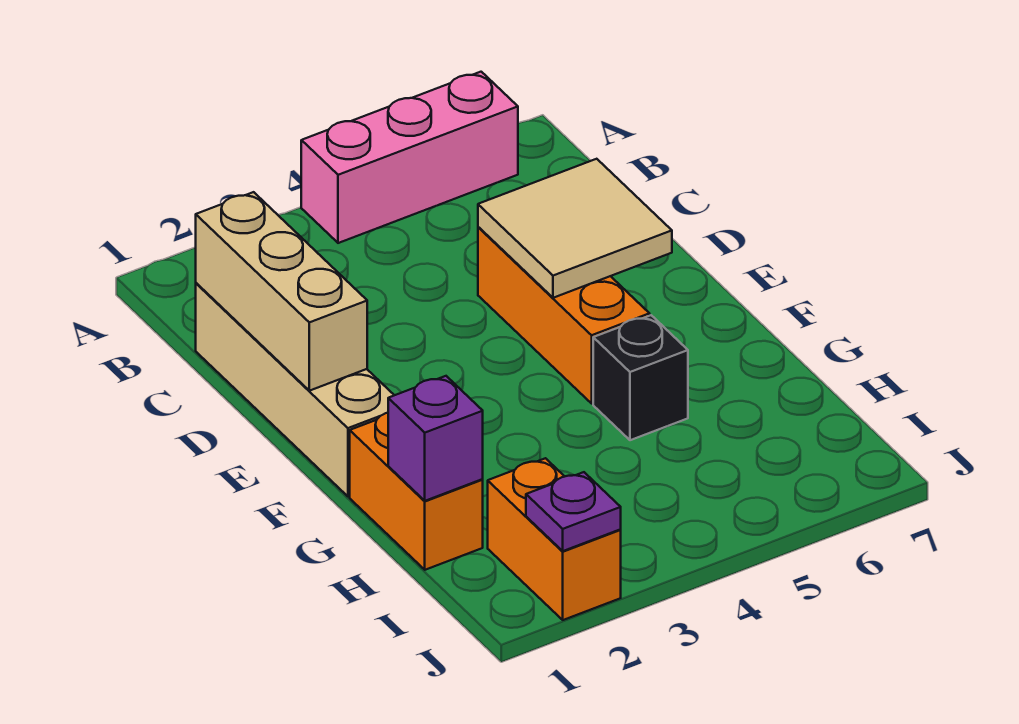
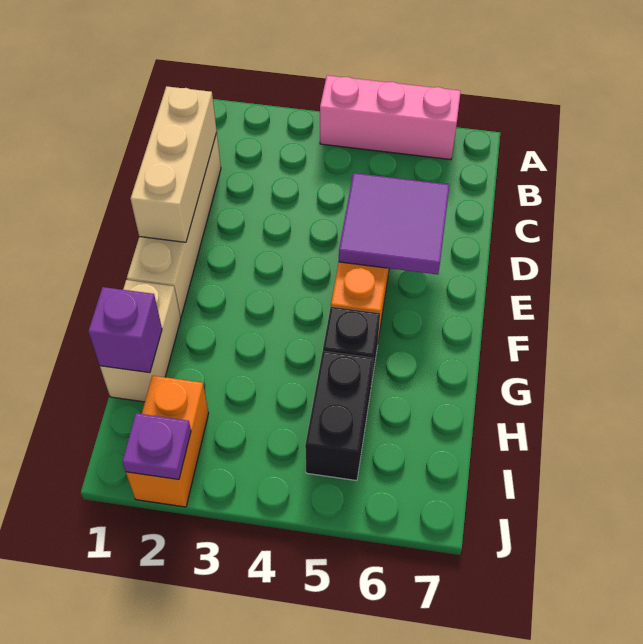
tan 2x2 tile [478,159,672,298] -> purple 2x2 tile [339,173,450,275]
orange 1x2 brick [350,413,483,570] -> tan 1x2 brick [100,280,181,402]
none -> black 1x2 brick [305,351,373,481]

